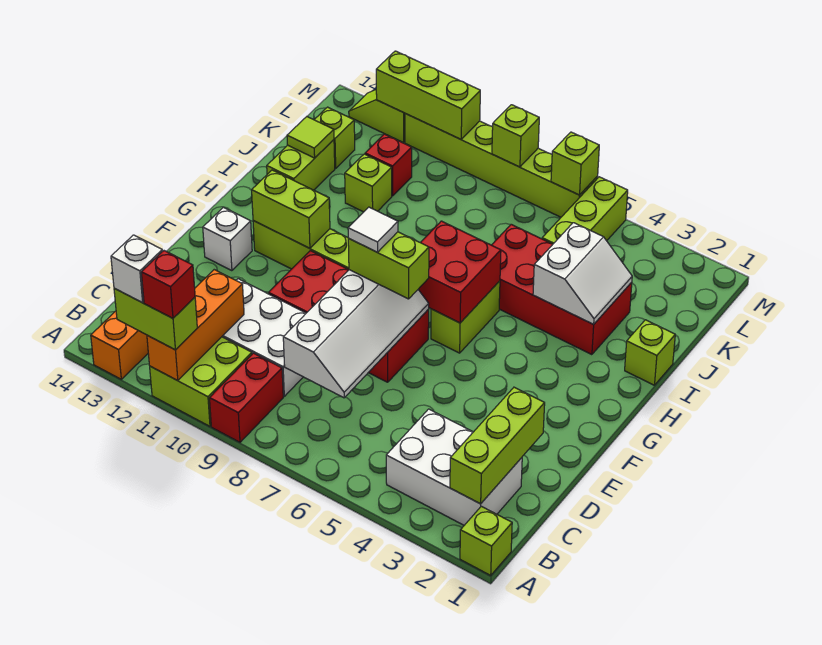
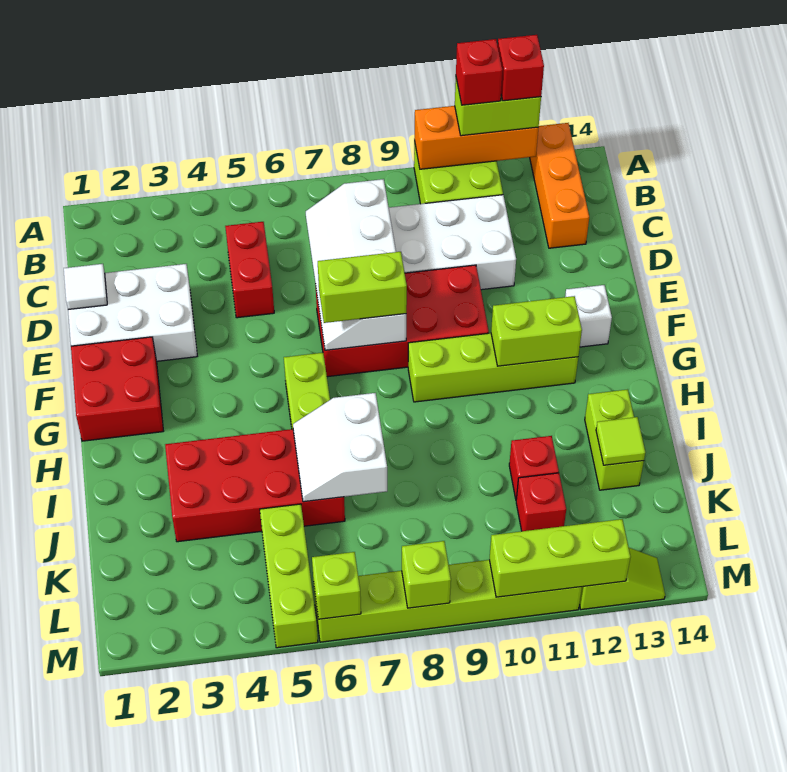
lime 1x1 brick [460,506,512,575] -> none
red 1x2 brick [210,353,283,442] -> red 1x2 brick moved to [225,222,274,318]
orange 1x3 brick [147,270,244,381] -> orange 1x3 brick turned to [414,106,539,169]
white 1x1 brick [111,235,162,303] -> red 1x1 brick [498,35,544,101]
white 2x3 brick [386,409,522,525] -> white 2x3 brick moved to [68,264,197,361]
lime 1x3 brick [450,387,545,504] -> none
white 1x1 tile [348,207,398,252] -> white 1x1 tile moved to [64,264,107,310]
red 2x2 brick [418,221,501,323] -> red 2x2 brick moved to [71,337,163,441]
lime 1x1 brick [625,320,675,385] -> none
white 2x2 slope [533,223,632,324] -> white 2x2 slope moved to [293,393,387,502]
lime 1x1 brick [345,154,392,212] -> red 1x1 brick [509,436,559,499]
lime 1x1 brick [314,107,355,168] -> none

